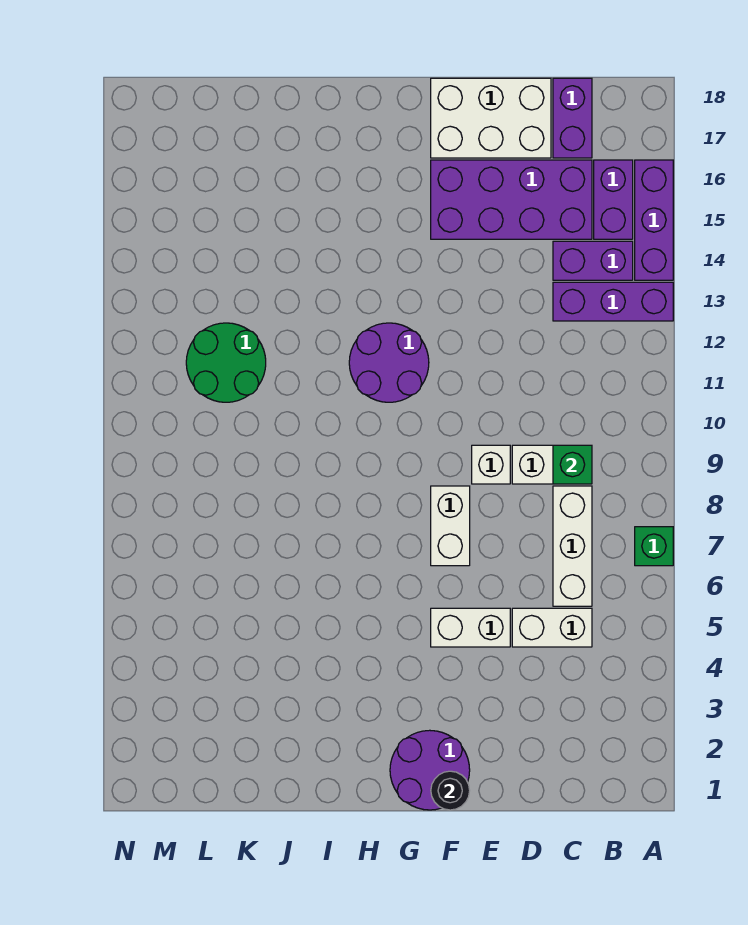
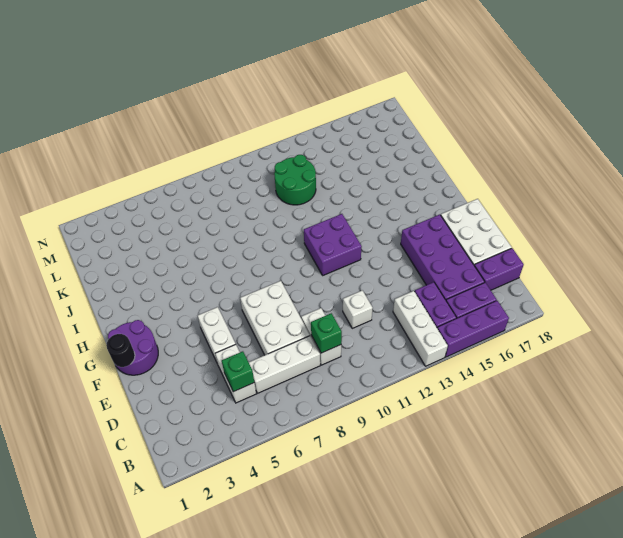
green 1x1 brick [635,527,673,566] -> green 1x1 brick moved to [222,351,254,392]
purple 1x3 brick [553,282,673,321] -> white 1x3 brick [393,291,448,366]
white 1x1 brick [472,445,510,484] -> white 1x1 brick moved to [343,290,373,328]
white 1x2 brick [431,486,470,566] -> white 2x3 brick [240,281,310,355]
purple 2x2 round brick [349,323,429,402] -> purple 2x2 brick [304,214,362,275]

